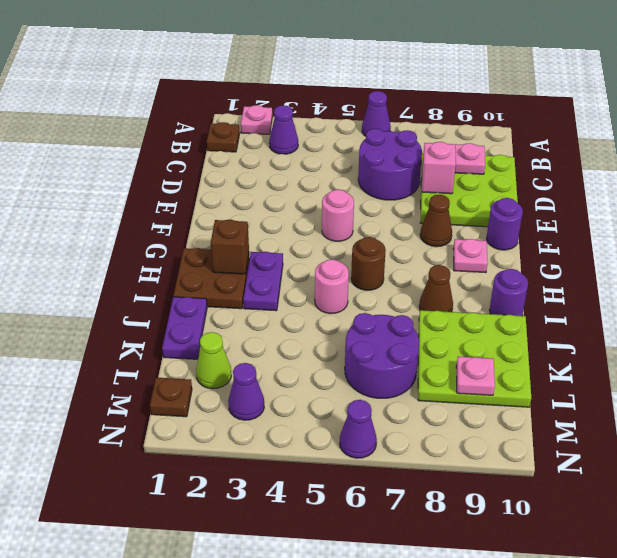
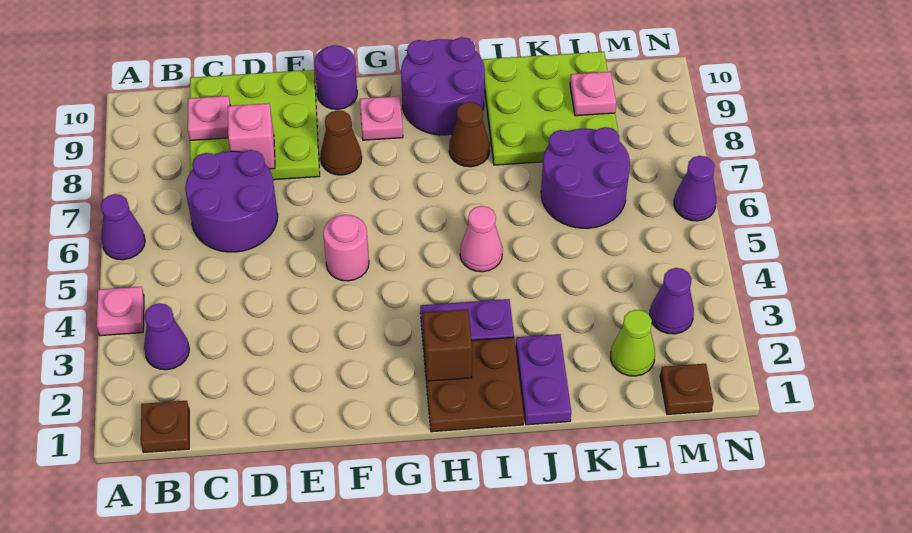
pink 1x1 plate [241,105,272,134] -> pink 1x1 plate moved to [97,287,144,336]
brown 1x1 round brick [351,237,386,290] -> none
pink 1x1 round brick [315,259,349,314] -> pink 1x1 cone [460,206,502,272]
purple 1x1 round brick [490,269,528,316] -> purple 2x2 round brick [401,37,485,135]
purple 1x2 plate [162,297,207,359] -> purple 1x2 plate turned to [516,334,571,425]

